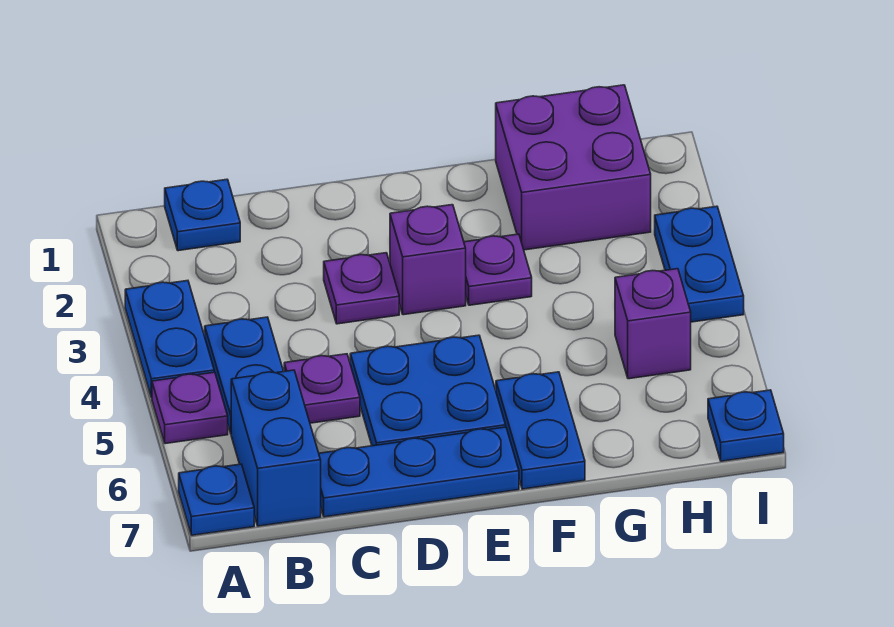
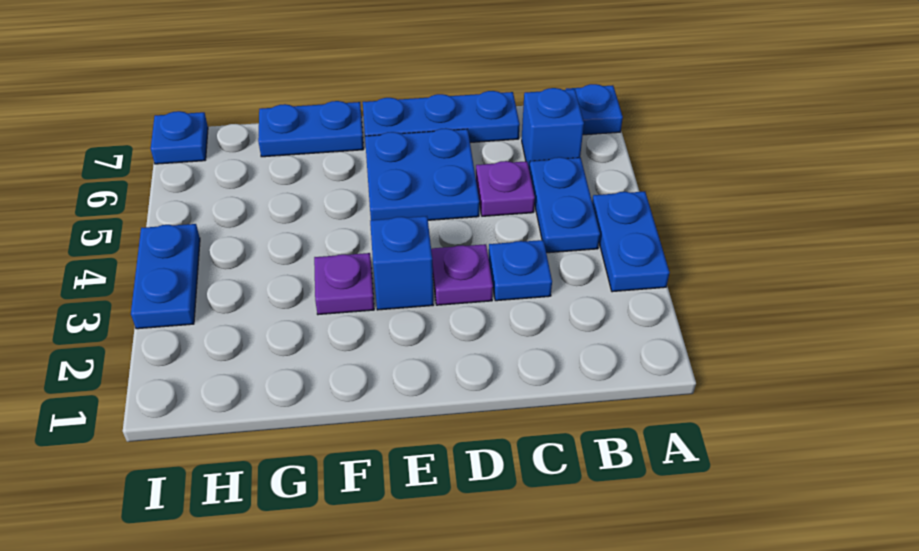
purple 1x1 plate [152,372,228,444] -> none
blue 1x1 plate [165,179,240,251] -> blue 1x1 plate moved to [489,240,552,301]
blue 1x2 brick [231,370,321,526] -> blue 1x1 brick [522,88,584,168]
purple 1x1 brick [390,205,466,315] -> blue 1x1 brick [370,216,434,310]
blue 1x2 plate [496,372,585,489] -> blue 1x2 plate turned to [258,101,364,157]
purple 2x2 brick [496,85,651,250] -> none
purple 1x1 brick [615,269,691,379] -> none

